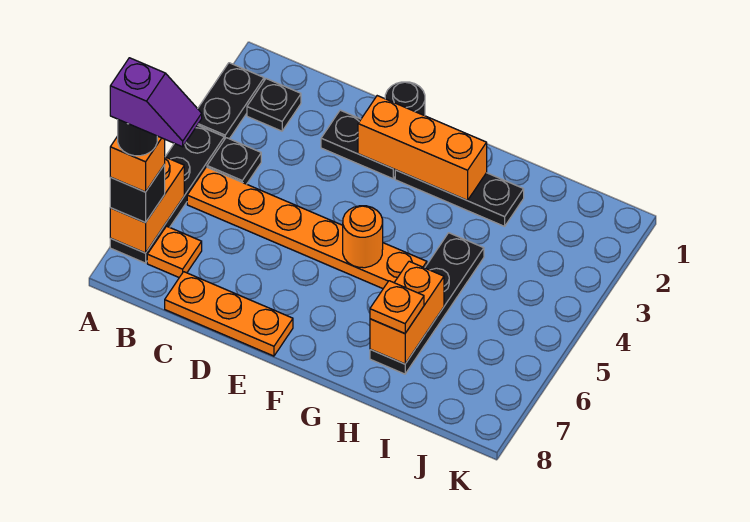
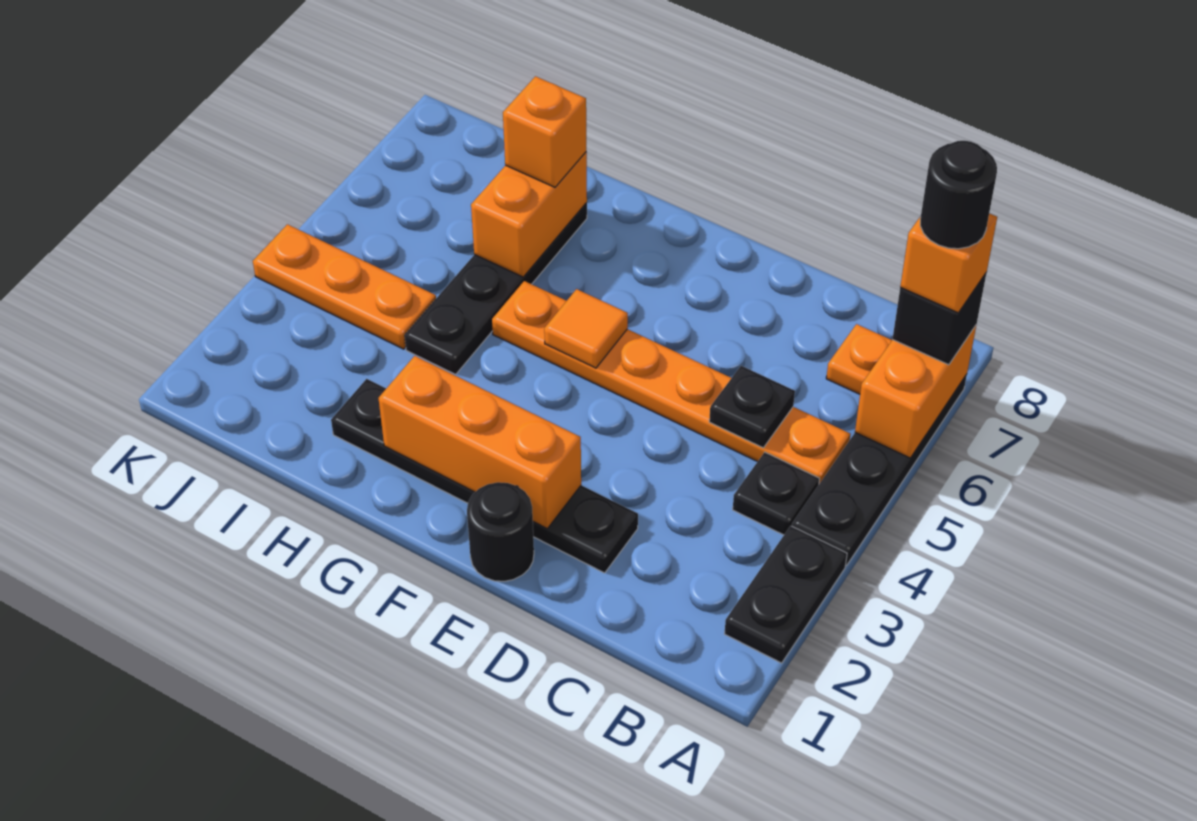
purple 1x2 slope [110,58,202,147] -> none
black 1x1 plate [247,79,301,131] -> black 1x1 plate moved to [709,366,795,448]
orange 1x3 plate [165,272,293,356] -> orange 1x3 plate moved to [253,224,436,349]
orange 1x1 round brick [343,206,383,268] -> orange 1x1 tile [544,289,628,368]
orange 1x1 plate [370,281,424,333] -> orange 1x1 brick [503,76,586,187]

